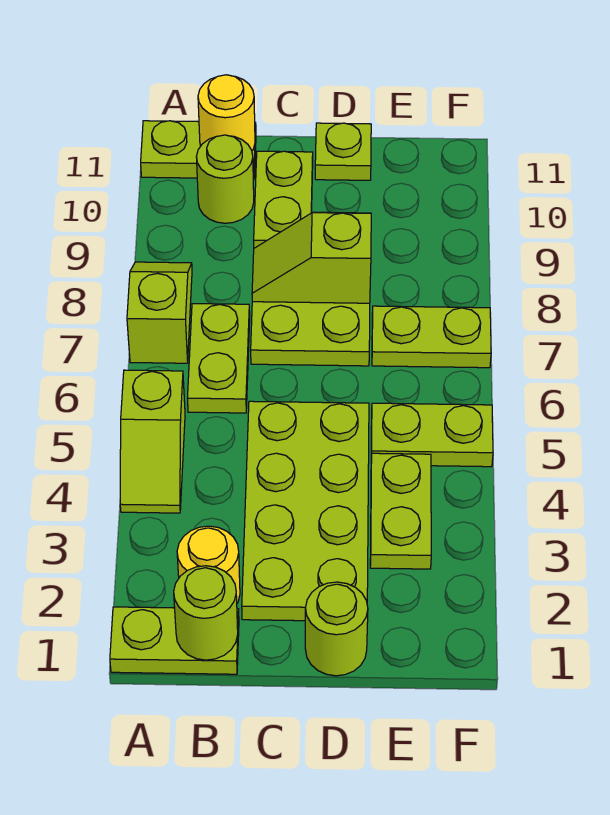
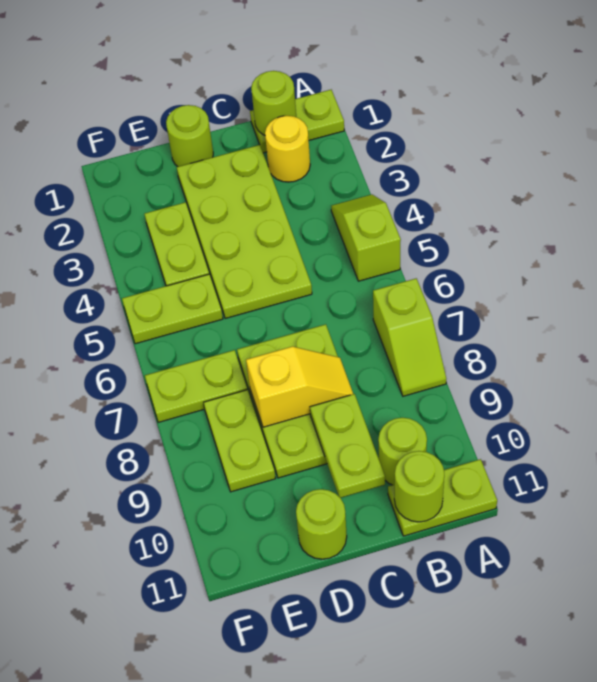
lime 1x2 plate [188,304,250,413] -> lime 1x2 plate moved to [204,390,276,492]
yellow 1x1 round brick [198,75,255,151] -> lime 1x1 round brick [394,451,444,522]
lime 1x2 slope [252,213,371,303] -> yellow 1x2 slope [246,347,353,427]
lime 1x1 plate [315,123,371,180] -> lime 1x1 round brick [296,489,347,559]

